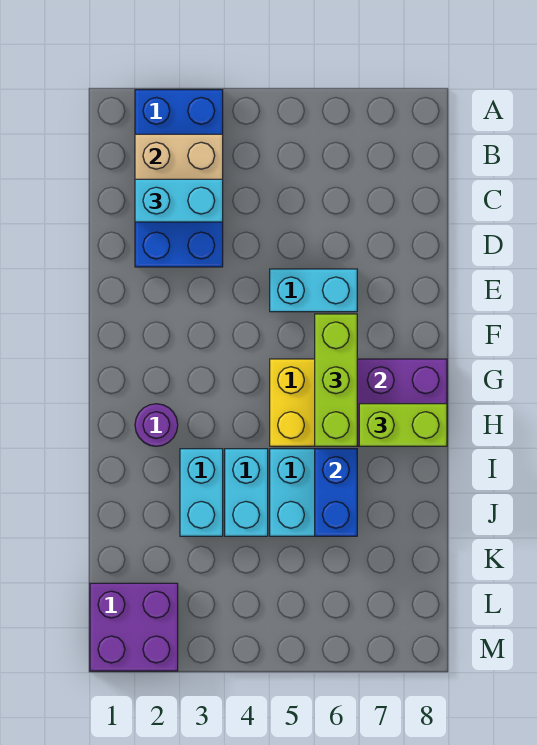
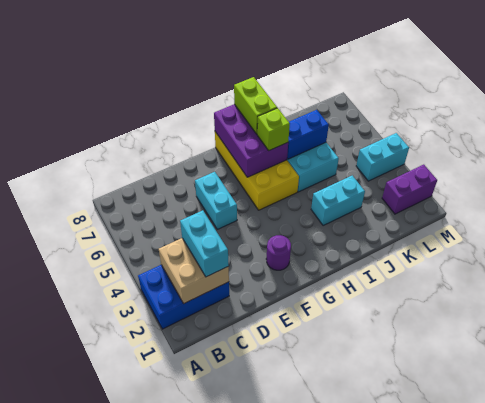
blue 2x4 brick [135,90,223,267] -> blue 2x3 brick [138,265,229,329]
lime 1x3 brick [315,314,357,446] -> lime 1x1 brick [257,108,290,150]
purple 1x1 round brick [135,404,178,446] -> purple 1x1 round brick moved to [266,235,291,270]
cyan 1x2 brick [225,449,268,536] -> cyan 1x2 brick moved to [356,133,409,181]
purple 2x2 brick [90,583,178,671] -> purple 1x2 brick [382,165,437,214]

